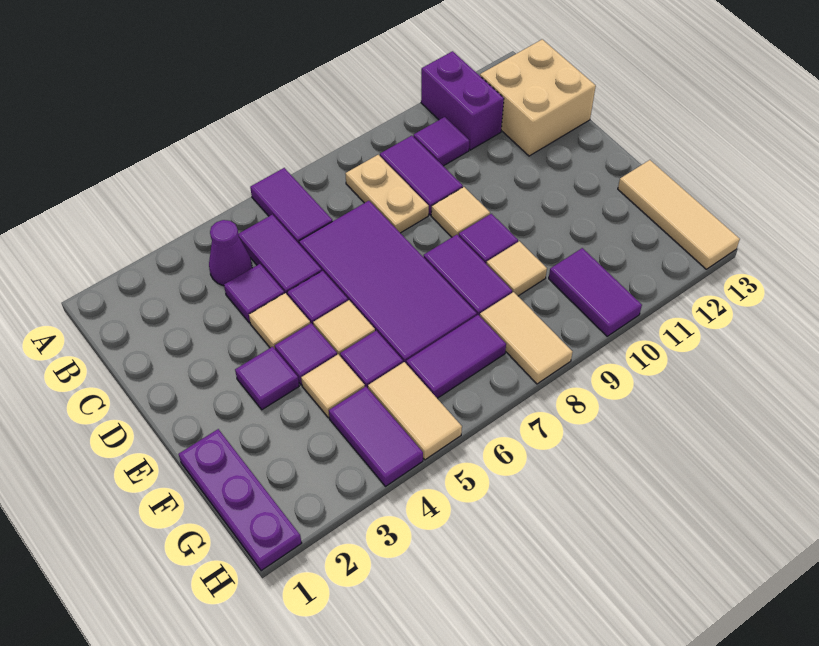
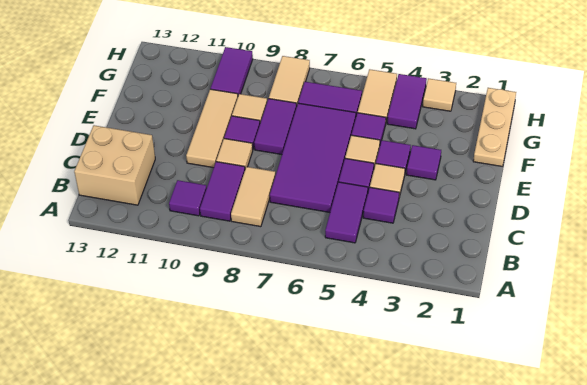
purple 1x2 tile [250,168,332,243] -> none
purple 1x2 brick [421,51,504,150] -> none
purple 1x1 cone [209,220,252,286] -> none
tan 1x2 plate [345,155,429,233] -> tan 1x2 tile [231,167,275,227]
purple 1x3 plate [179,429,302,571] -> tan 1x3 plate [473,88,516,166]
tan 1x1 tile [301,354,365,418] -> tan 1x1 tile moved to [423,78,456,111]
tan 1x3 tile [618,160,740,269] -> tan 1x3 tile moved to [186,89,238,168]

